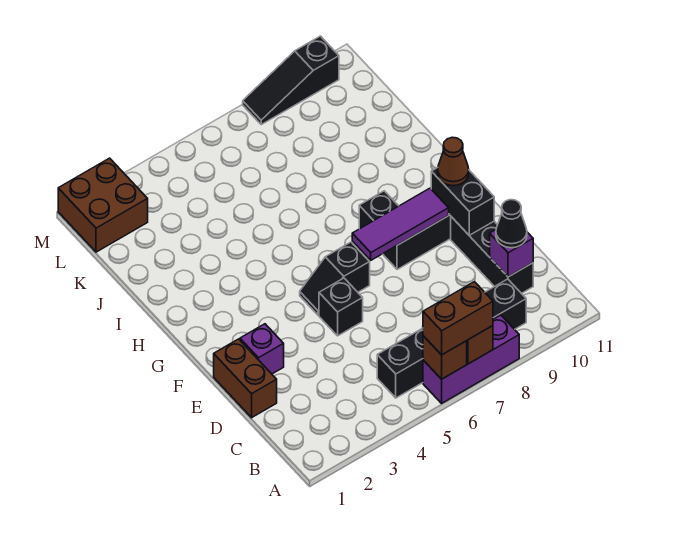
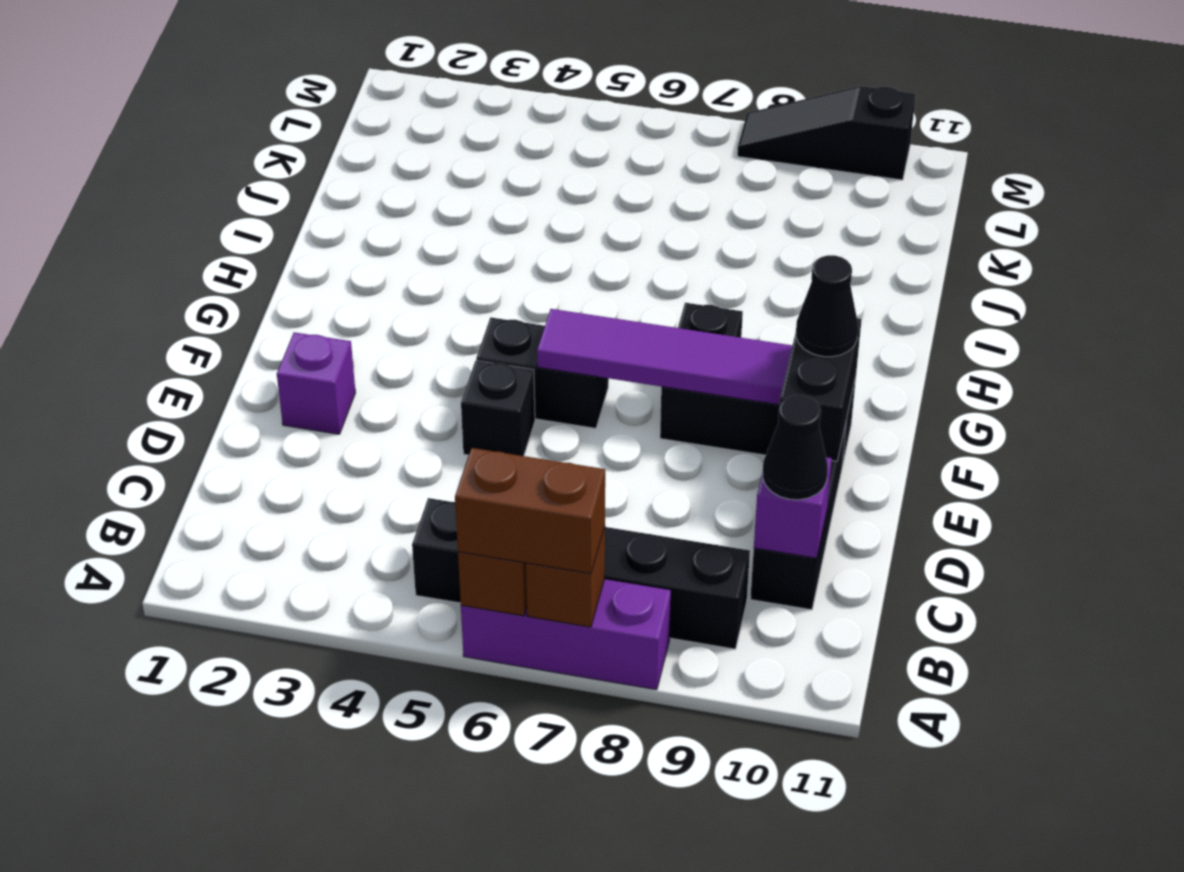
brown 1x2 brick [214,339,277,418] -> none
black 1x2 slope [300,242,370,315] -> black 1x2 brick [476,317,609,428]
purple 1x3 tile [352,188,449,260] -> purple 1x4 tile [537,309,792,405]
brown 1x1 cone [438,137,469,186] -> black 1x1 cone [796,255,858,357]
brown 2x2 brick [58,158,148,252] -> none

